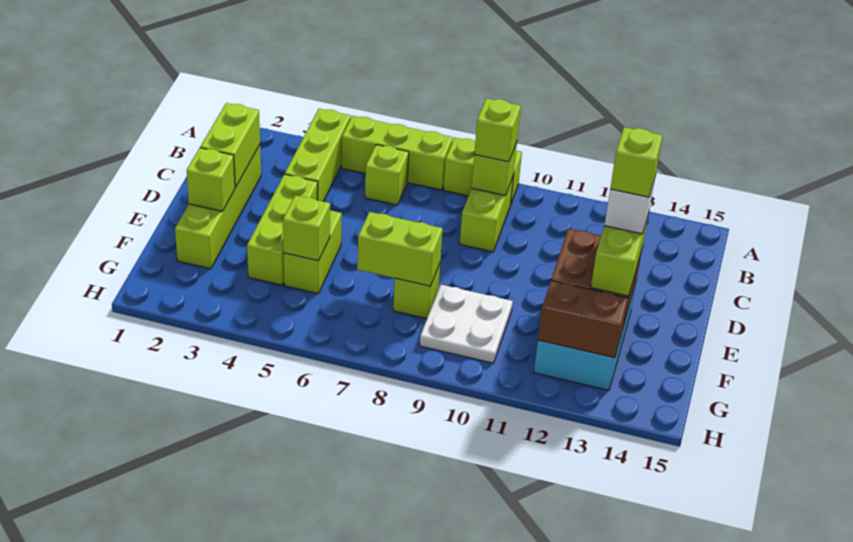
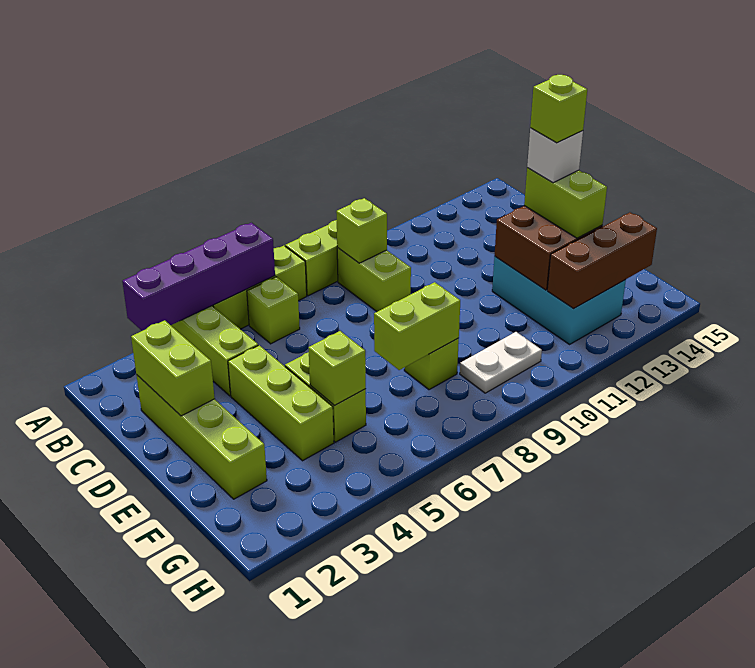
none -> purple 1x4 brick [122,223,275,331]
lime 1x1 brick [474,98,521,162] -> none
lime 1x1 brick [187,148,235,211] -> none
white 2x2 plate [420,285,513,363] -> white 1x2 plate [460,332,542,393]
brown 1x2 brick [538,281,628,358] -> brown 1x3 brick [547,212,657,308]

